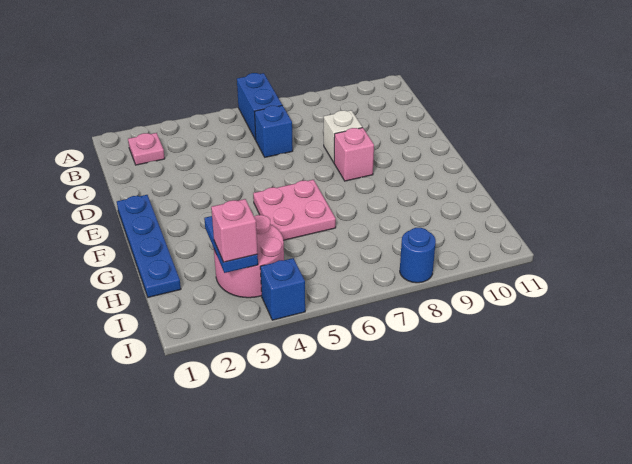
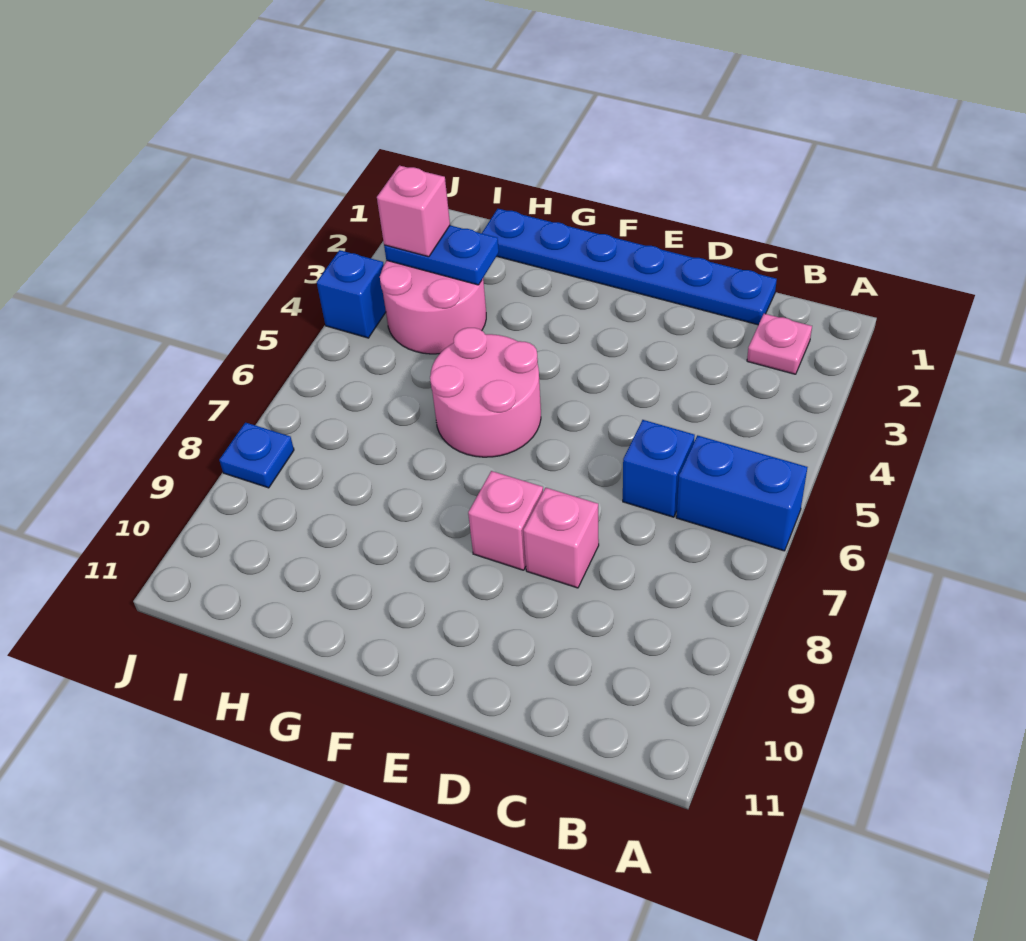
white 1x1 brick [324,110,362,162] -> pink 1x1 brick [523,488,599,588]
blue 1x4 plate [117,195,181,297] -> blue 1x6 plate [482,209,777,325]
pink 2x2 plate [253,180,336,240] -> pink 2x2 round brick [430,328,541,457]
blue 1x1 round brick [400,228,436,283] -> blue 1x1 plate [219,423,294,488]

